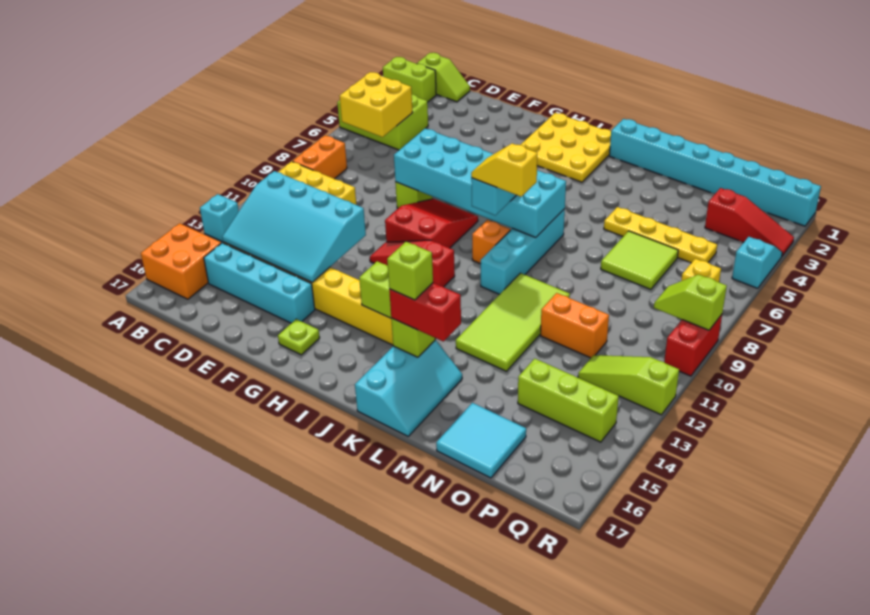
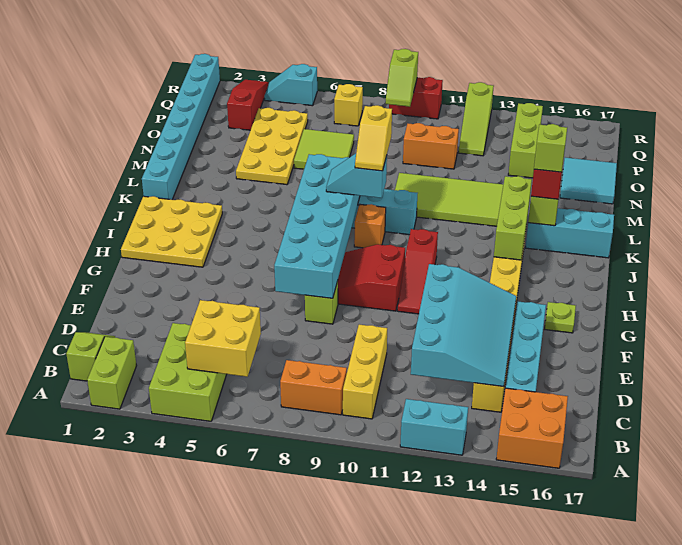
cyan 1x1 brick [200,194,239,242] -> cyan 1x2 brick [400,399,468,455]
yellow 1x4 plate [604,207,717,263] -> yellow 2x4 plate [236,108,308,185]
orange 1x2 brick [540,293,609,358] -> orange 1x2 brick turned to [403,123,459,169]

